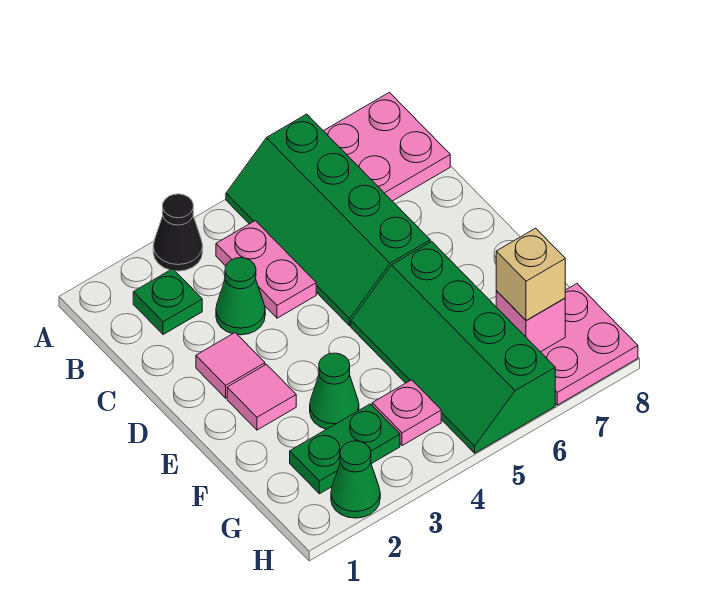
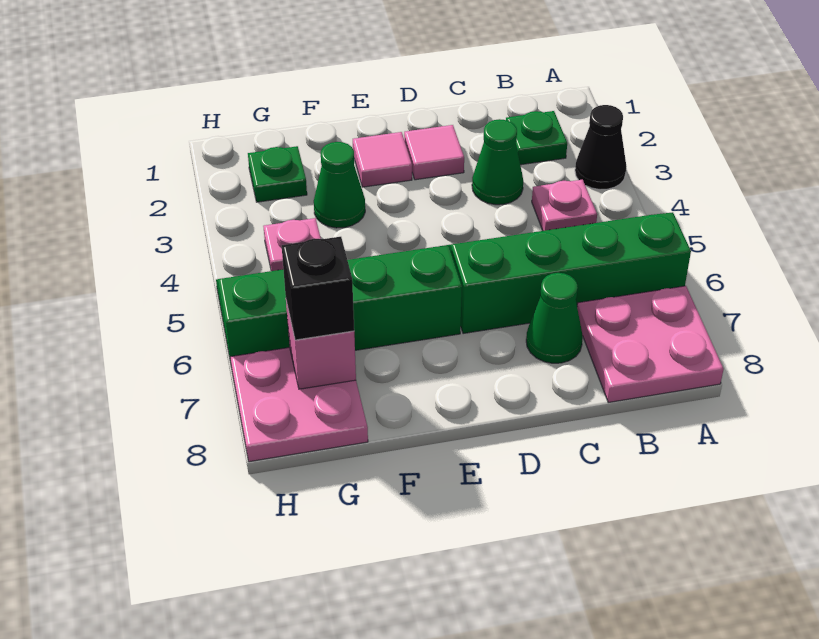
pink 1x2 plate [216,221,316,318] -> pink 1x1 plate [532,180,597,231]
green 1x2 plate [290,404,400,494] -> green 1x1 plate [248,146,307,202]
tan 1x1 brick [496,228,565,321] -> black 1x1 brick [282,237,354,340]
green 1x1 cone [331,441,380,518] -> green 1x1 cone moved to [526,273,583,363]

